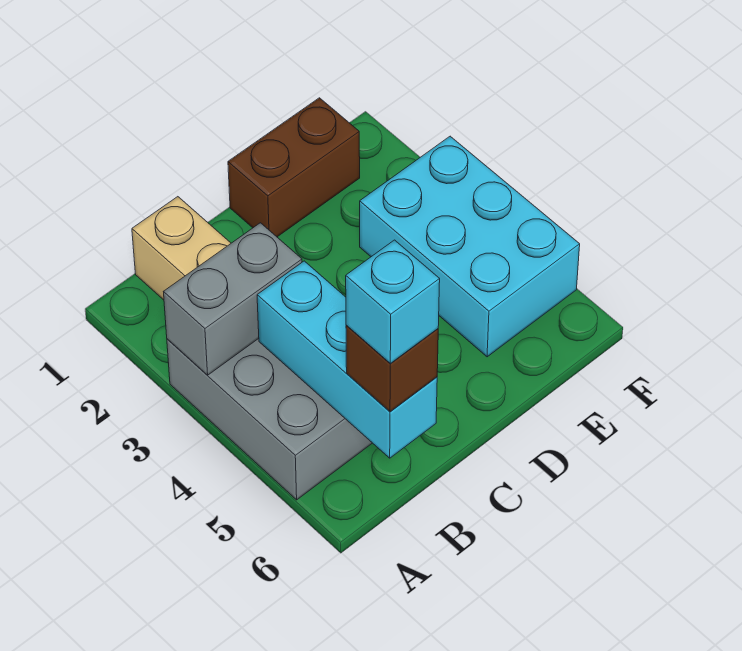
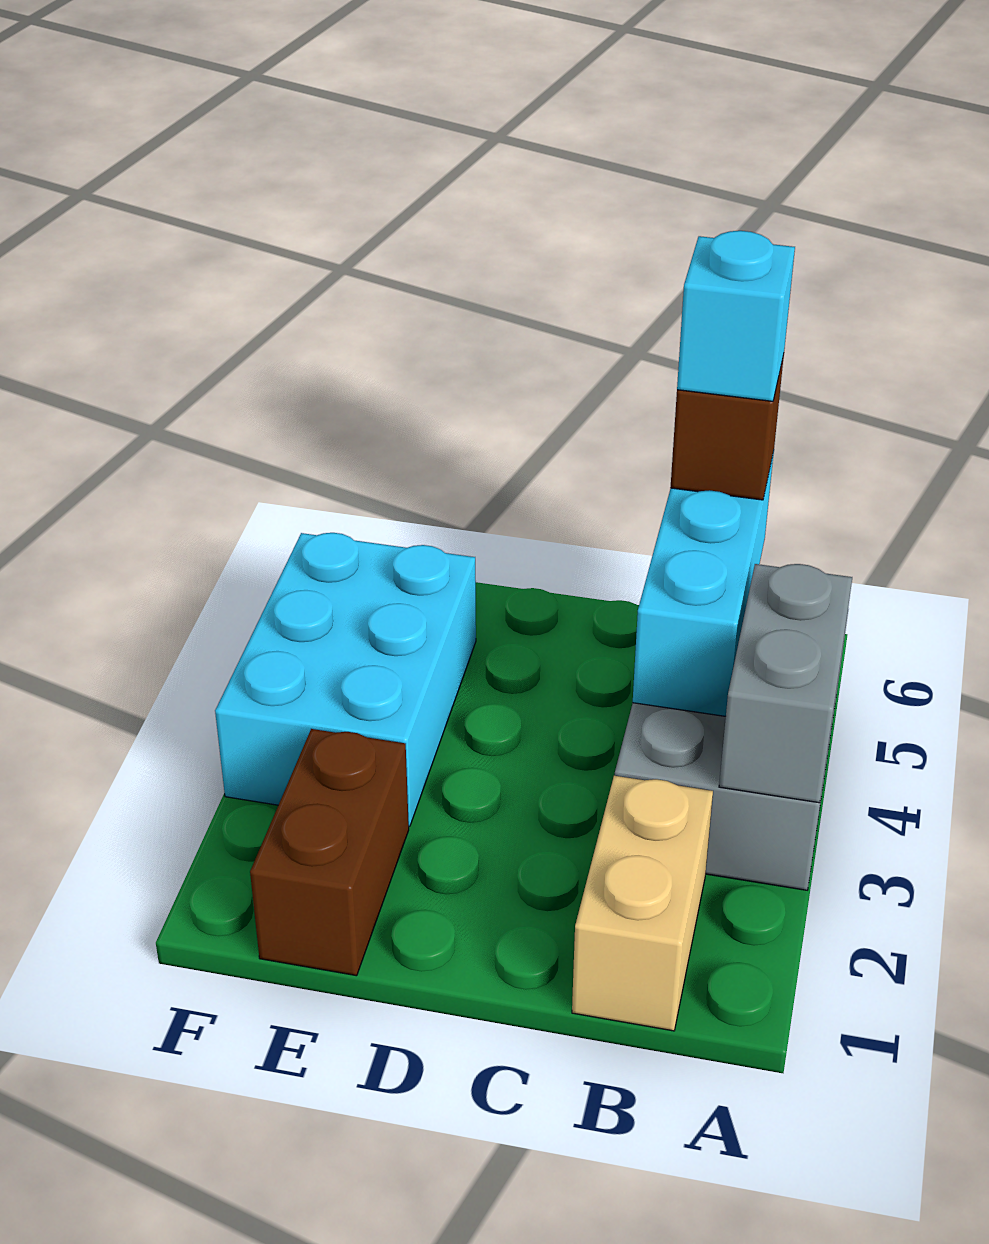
grey 1x2 brick [164,223,302,375] -> grey 1x2 brick turned to [719,564,852,803]
brown 1x2 brick [228,98,360,237] -> brown 1x2 brick turned to [250,729,409,976]

